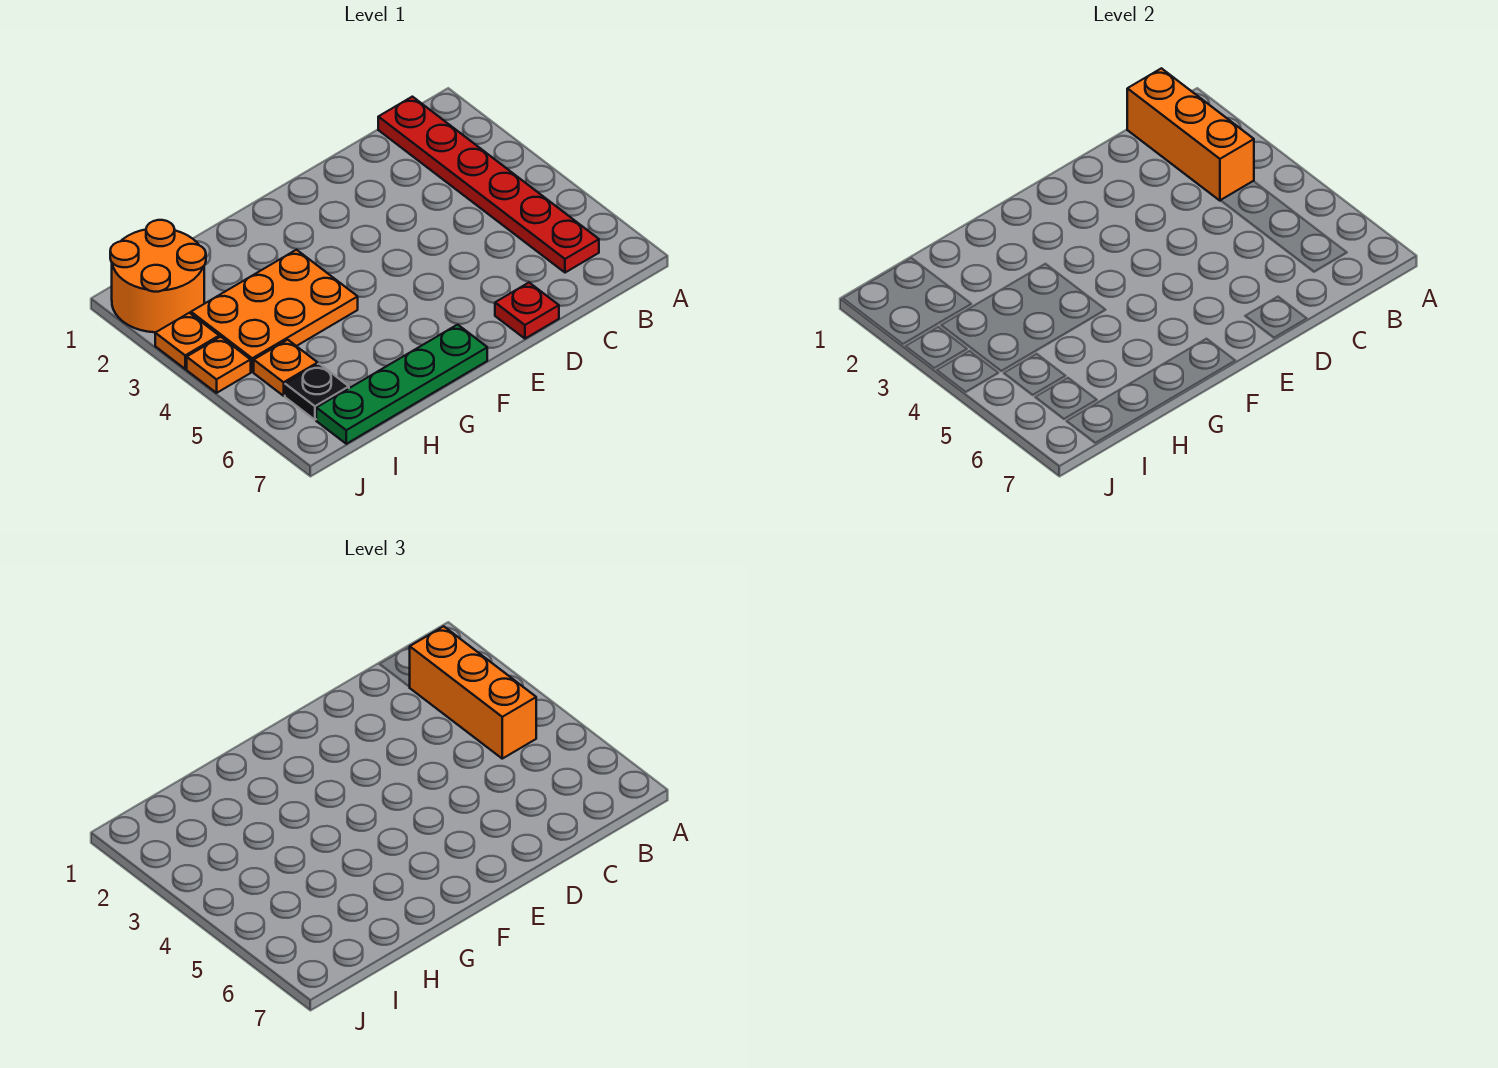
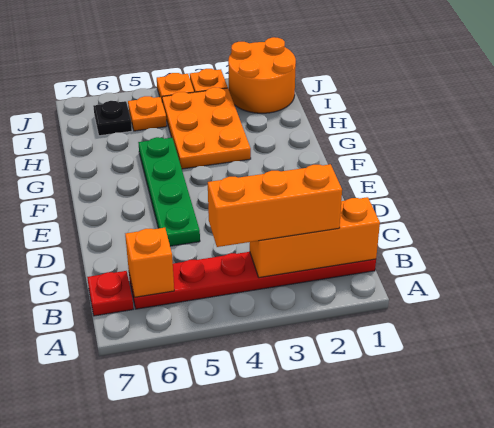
none -> orange 1x1 brick [125,228,174,297]
red 1x1 plate [495,283,559,339] -> red 1x1 plate moved to [87,271,133,316]
green 1x4 plate [316,325,487,444] -> green 1x4 plate moved to [138,137,200,246]

